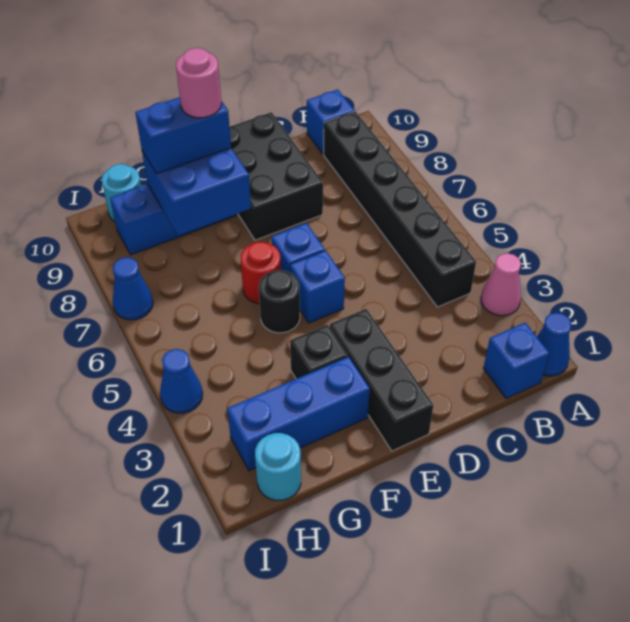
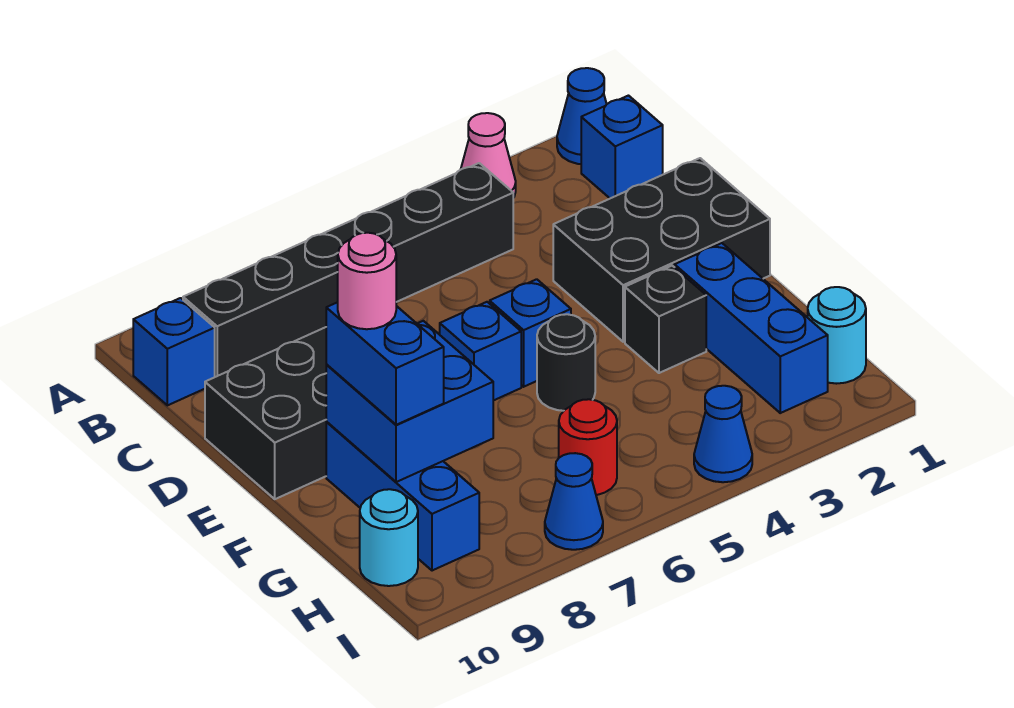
black 1x3 brick [330,309,433,451] -> black 2x3 brick [553,158,770,342]
red 1x1 round brick [241,242,281,304] -> red 1x1 round brick moved to [559,399,617,495]

